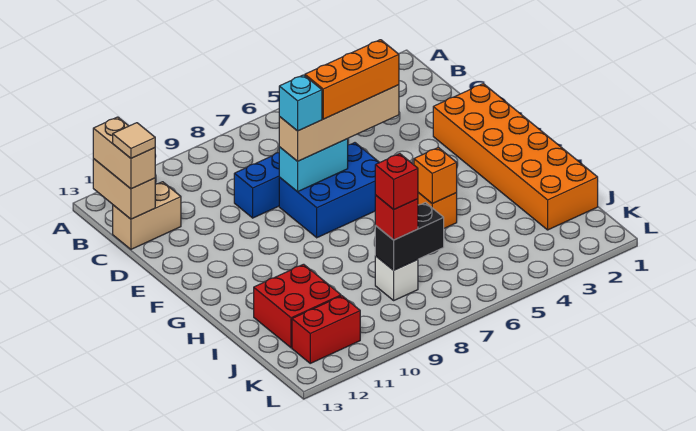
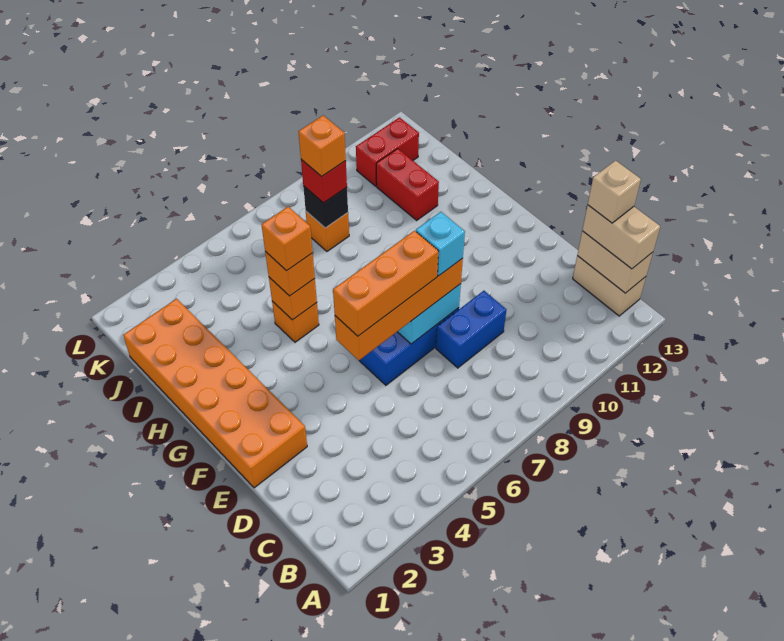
tan 1x2 brick [113,182,181,249] -> tan 1x2 brick turned to [573,256,646,316]
tan 1x1 tile [113,123,155,158] -> tan 1x1 brick [588,161,641,223]
tan 1x4 brick [279,85,399,161] -> orange 1x4 brick [335,258,463,360]
none -> orange 1x1 brick [265,252,315,296]
none -> orange 1x1 brick [262,207,313,271]
red 2x2 brick [254,264,341,348] -> red 1x2 brick [376,149,439,220]
black 1x2 brick [375,203,444,270] -> black 1x1 brick [303,186,348,228]
white 1x1 brick [375,256,418,300] -> orange 1x1 brick [306,212,349,251]
red 1x1 brick [375,154,418,210] -> orange 1x1 brick [298,115,346,176]

